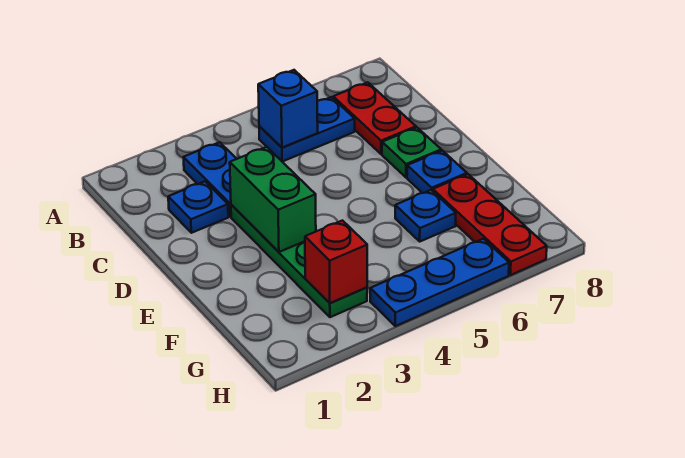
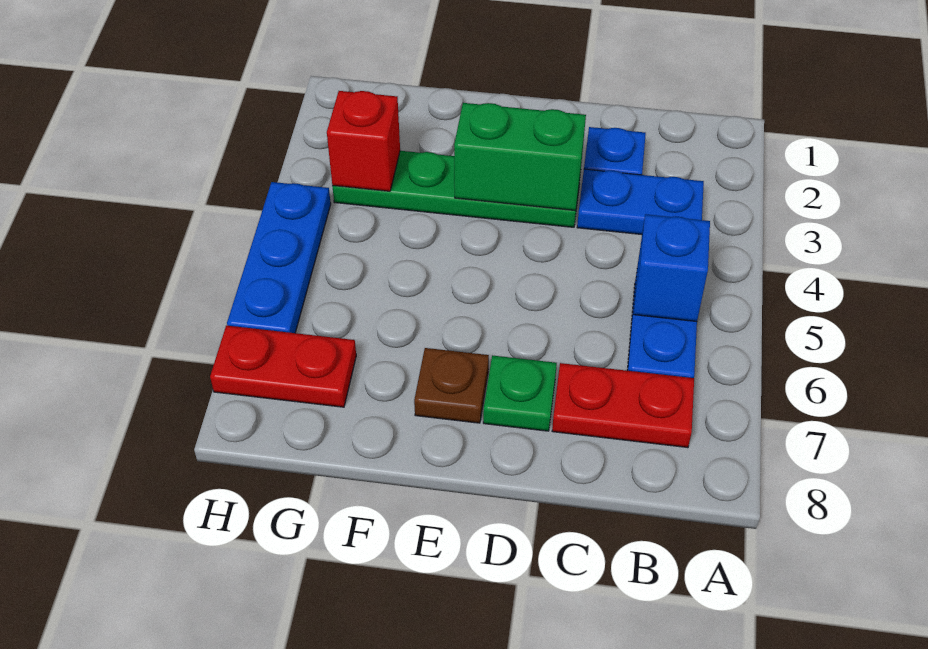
blue 1x1 plate [407,151,467,193] -> brown 1x1 plate [414,348,489,423]
blue 1x1 plate [395,190,456,241] -> none
red 1x3 plate [433,174,547,275] -> red 1x2 plate [210,325,356,407]

